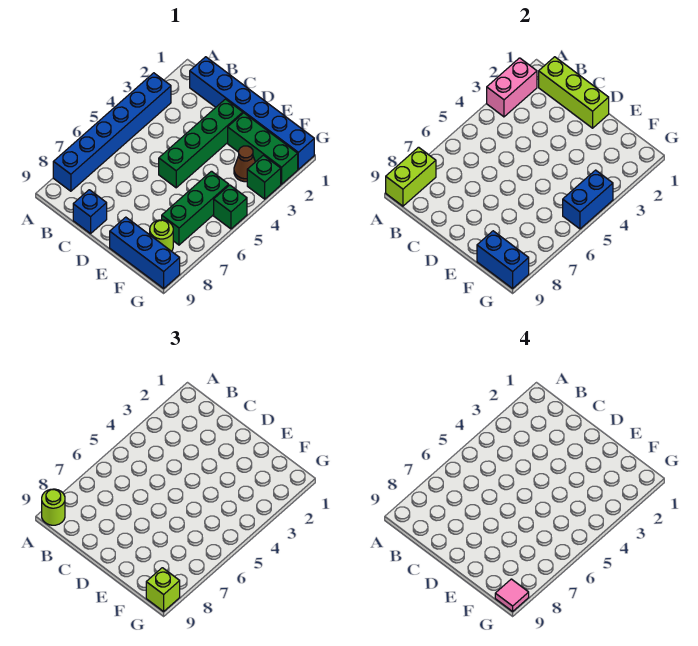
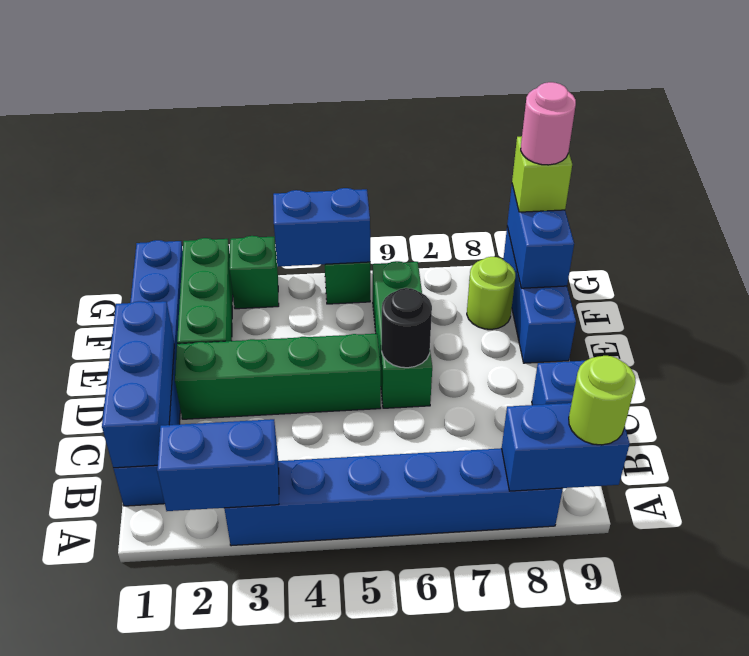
pink 1x2 brick [487,58,537,117] -> blue 1x2 brick [157,419,279,511]
lime 1x2 brick [386,147,436,206] -> blue 1x2 brick [502,403,630,491]
lime 1x3 brick [539,57,609,128] -> blue 1x3 brick [102,301,174,468]
none -> black 1x1 round brick [381,288,432,368]
brown 1x1 cone [234,146,255,182] -> none
green 1x3 brick [162,171,229,245] -> green 1x3 brick turned to [373,261,432,408]
pink 1x1 tile [495,579,529,611] -> pink 1x1 round brick [521,82,576,165]

